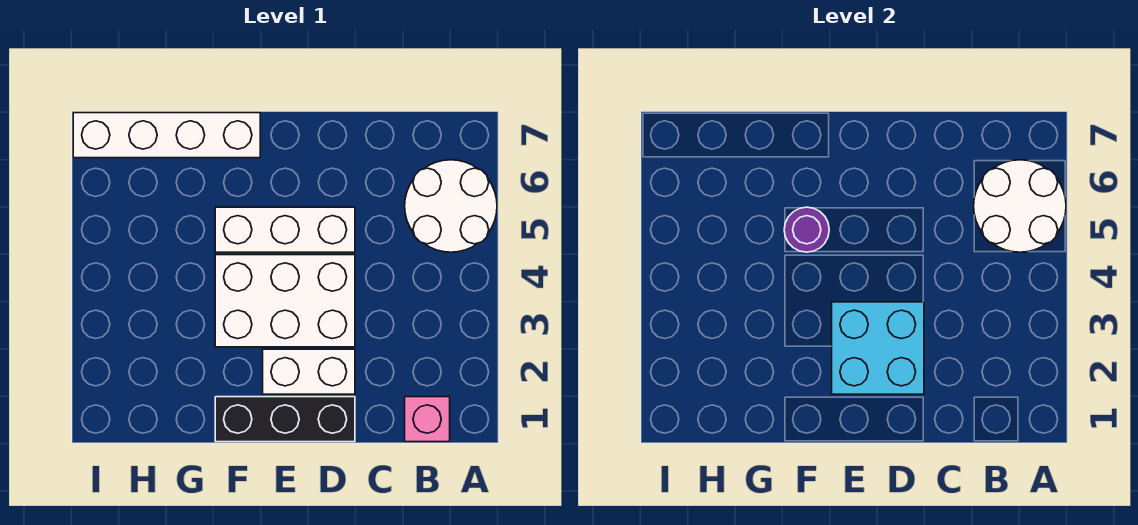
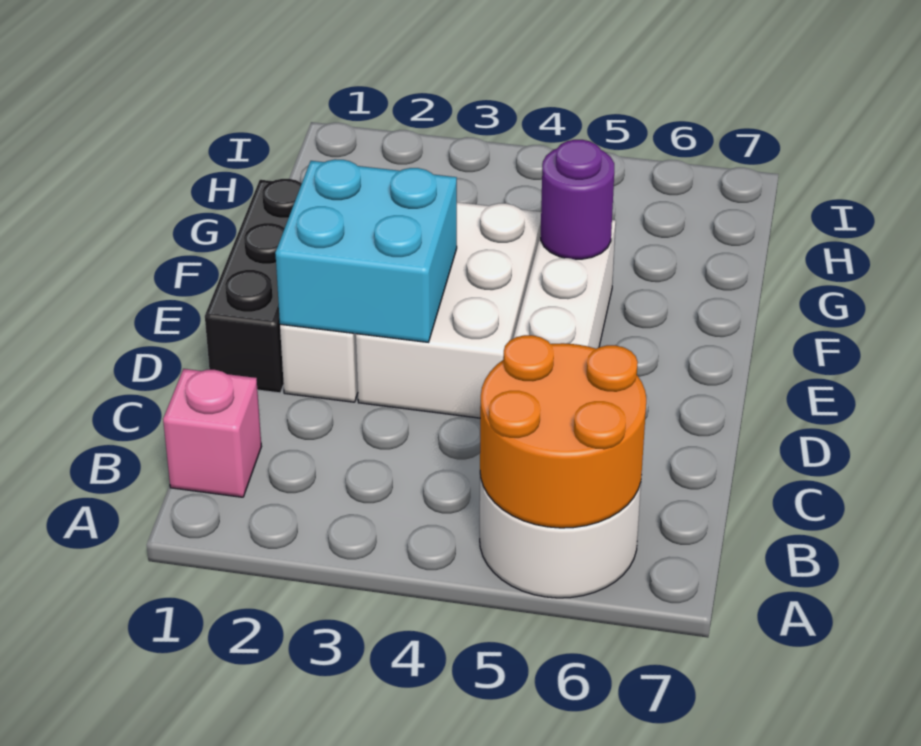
white 2x2 round brick [974,160,1066,252] -> orange 2x2 round brick [480,335,646,528]
white 1x4 brick [73,113,260,158] -> none

